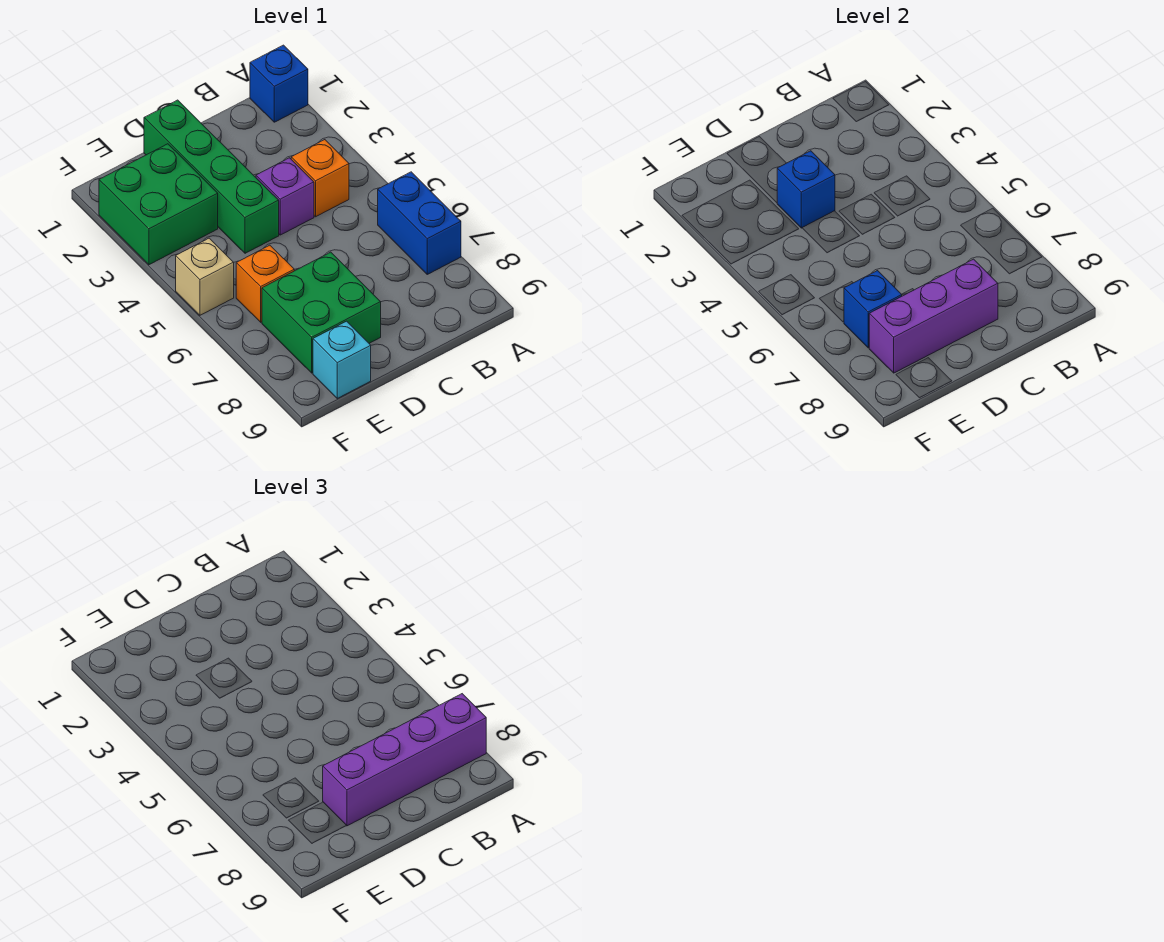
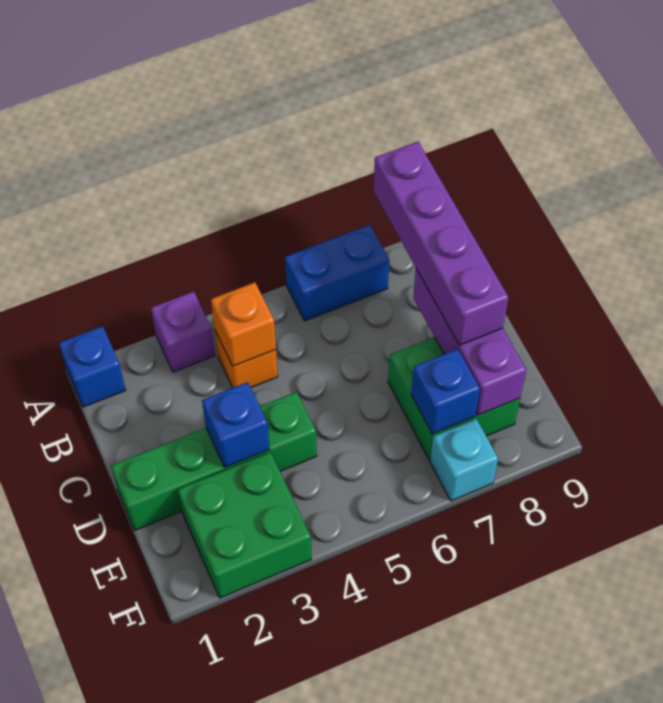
purple 1x1 brick [256,158,314,235] -> purple 1x1 brick moved to [151,292,215,372]
orange 1x1 brick [236,245,294,322] -> orange 1x1 brick moved to [211,282,276,366]
cyan 1x1 brick [313,321,371,398] -> cyan 1x1 brick moved to [430,419,498,501]
tan 1x1 brick [176,238,234,315] -> none

